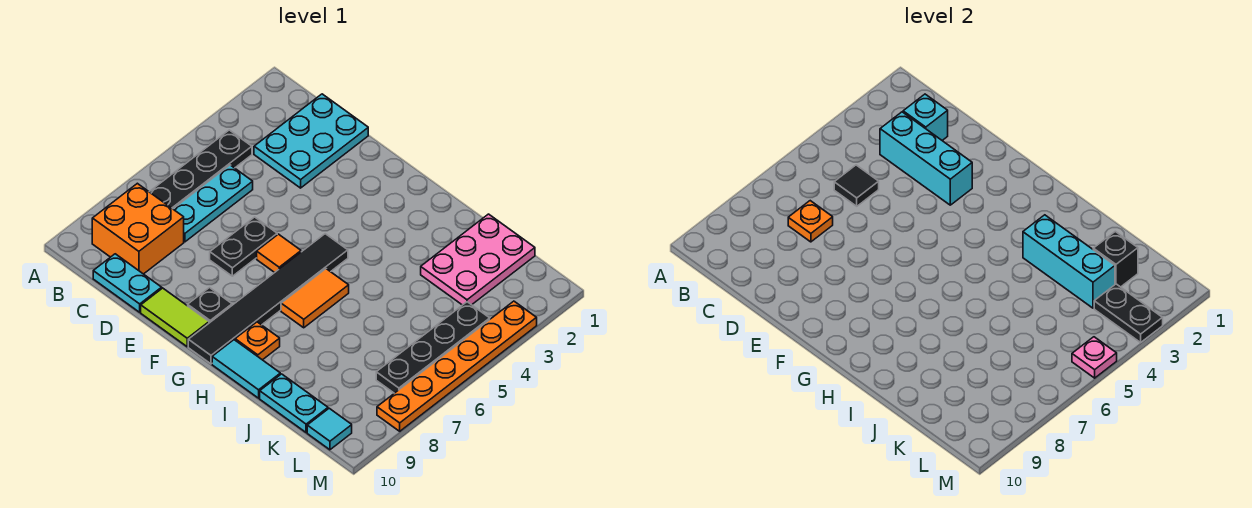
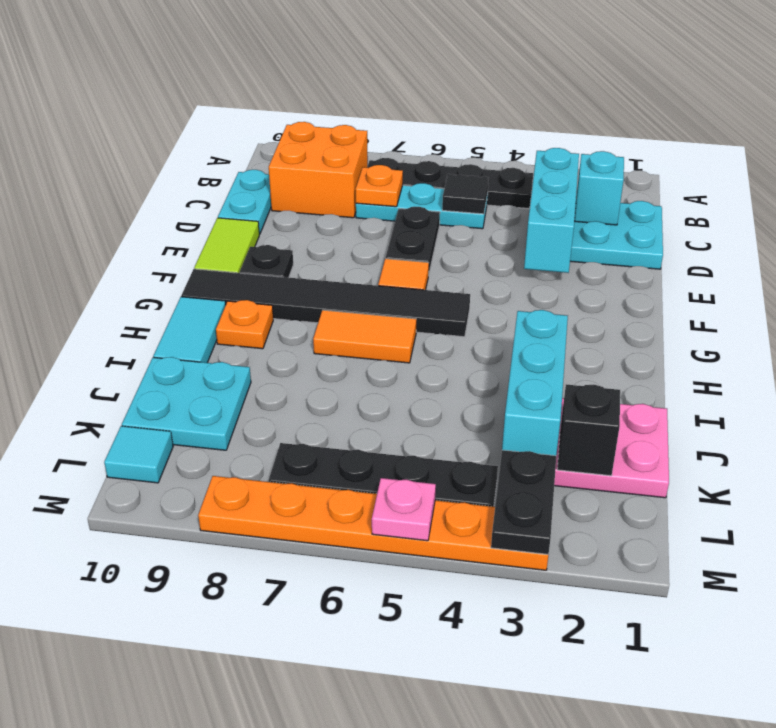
black 1x2 plate [210,217,277,276] -> black 1x2 plate turned to [386,207,440,272]
cyan 1x2 plate [260,374,328,433] -> cyan 2x2 plate [122,357,251,450]

